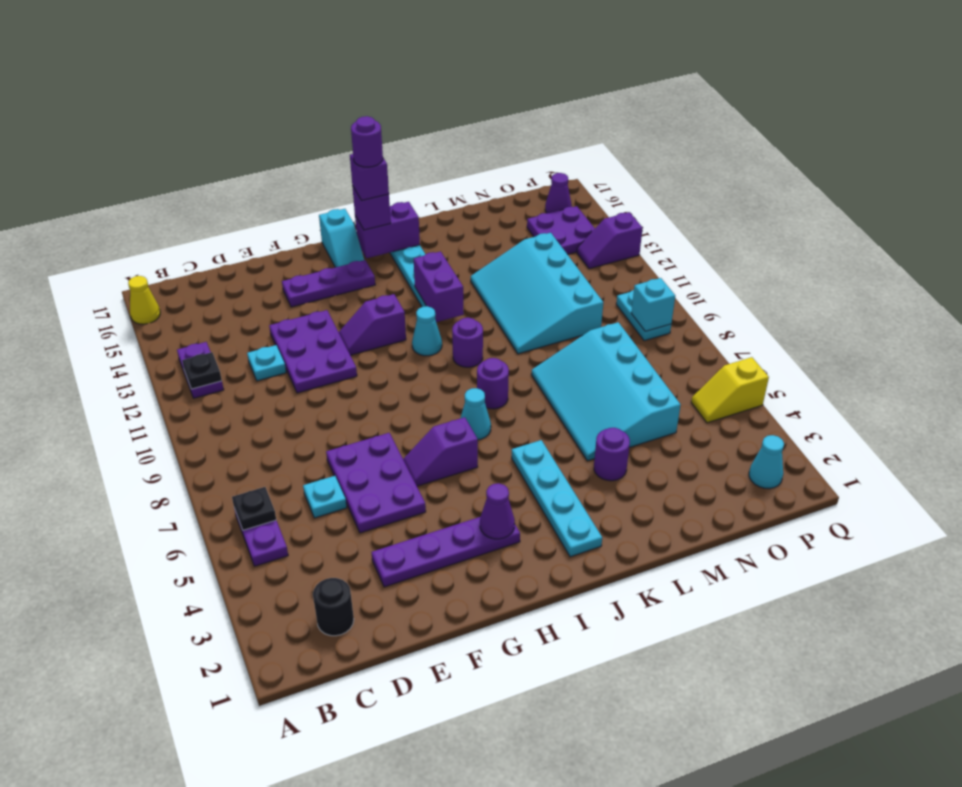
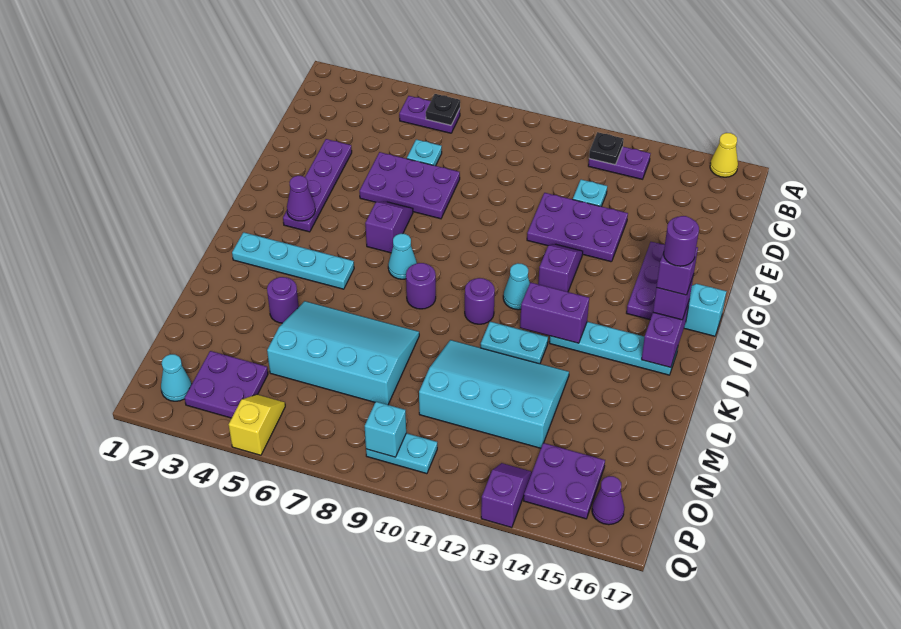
black 1x1 round brick [313,578,354,636] -> none
none -> cyan 1x2 plate [480,322,548,364]
none -> purple 2x2 plate [185,351,268,418]

